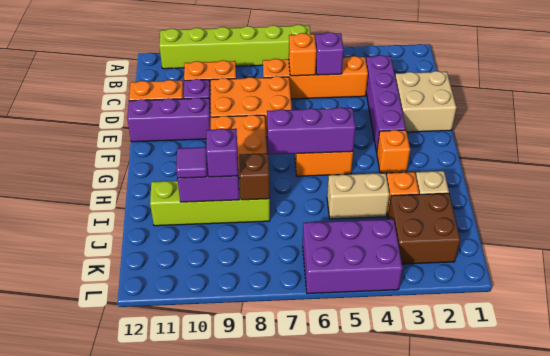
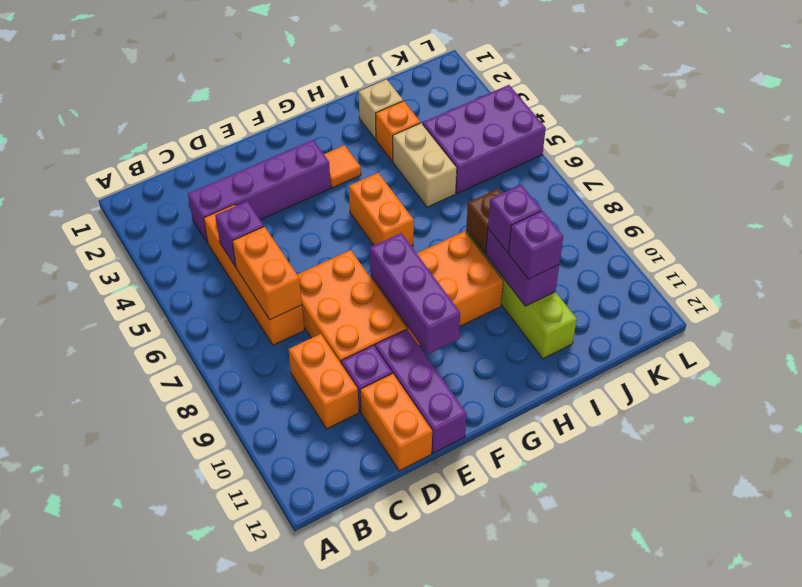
lime 1x6 brick [159,25,310,69] -> none
orange 1x1 brick [289,33,316,76] -> orange 1x2 brick [232,227,302,320]
tan 2x2 brick [395,71,456,132] -> none
orange 1x1 brick [377,130,410,173] -> orange 1x1 tile [324,145,361,188]
purple 1x3 brick [267,107,356,154] -> purple 1x3 brick moved to [370,233,460,354]
purple 1x1 tile [176,147,207,178] -> purple 1x1 brick [508,211,563,279]
brown 2x2 brick [388,193,460,264] -> none
purple 2x3 brick [303,219,403,294] -> purple 2x3 brick turned to [423,85,546,194]

